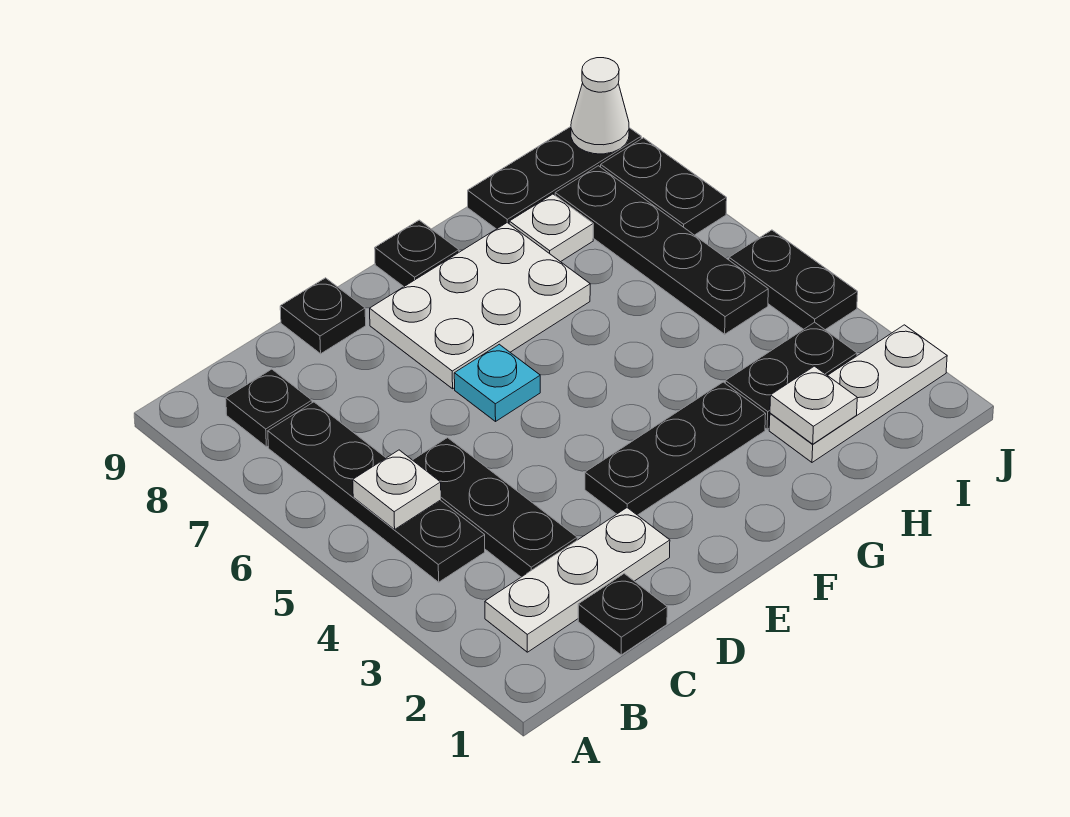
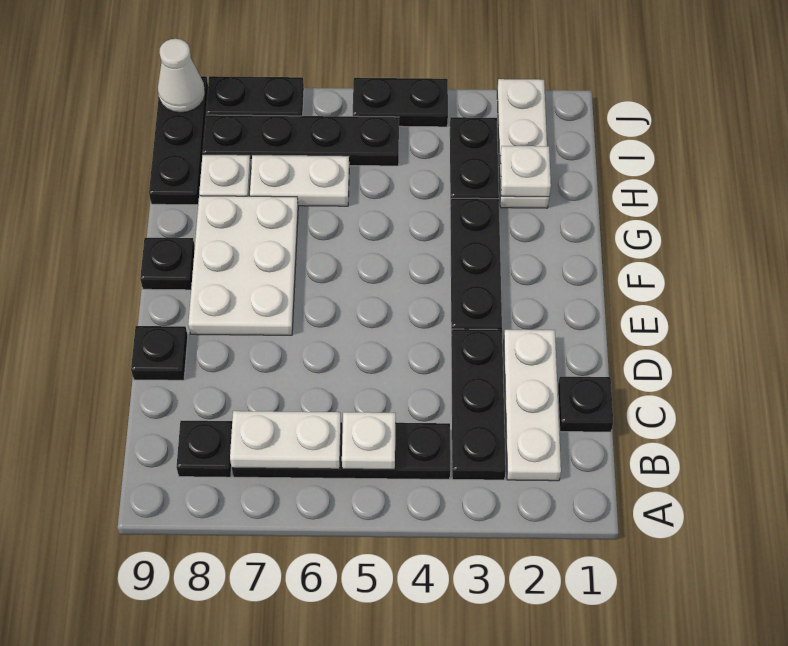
none -> white 1x2 plate [230,411,341,469]
black 1x3 plate [413,438,577,577] -> black 1x3 plate turned to [451,329,506,480]
cyan 1x1 plate [454,344,540,421] -> none
none -> white 1x2 plate [250,155,349,206]

